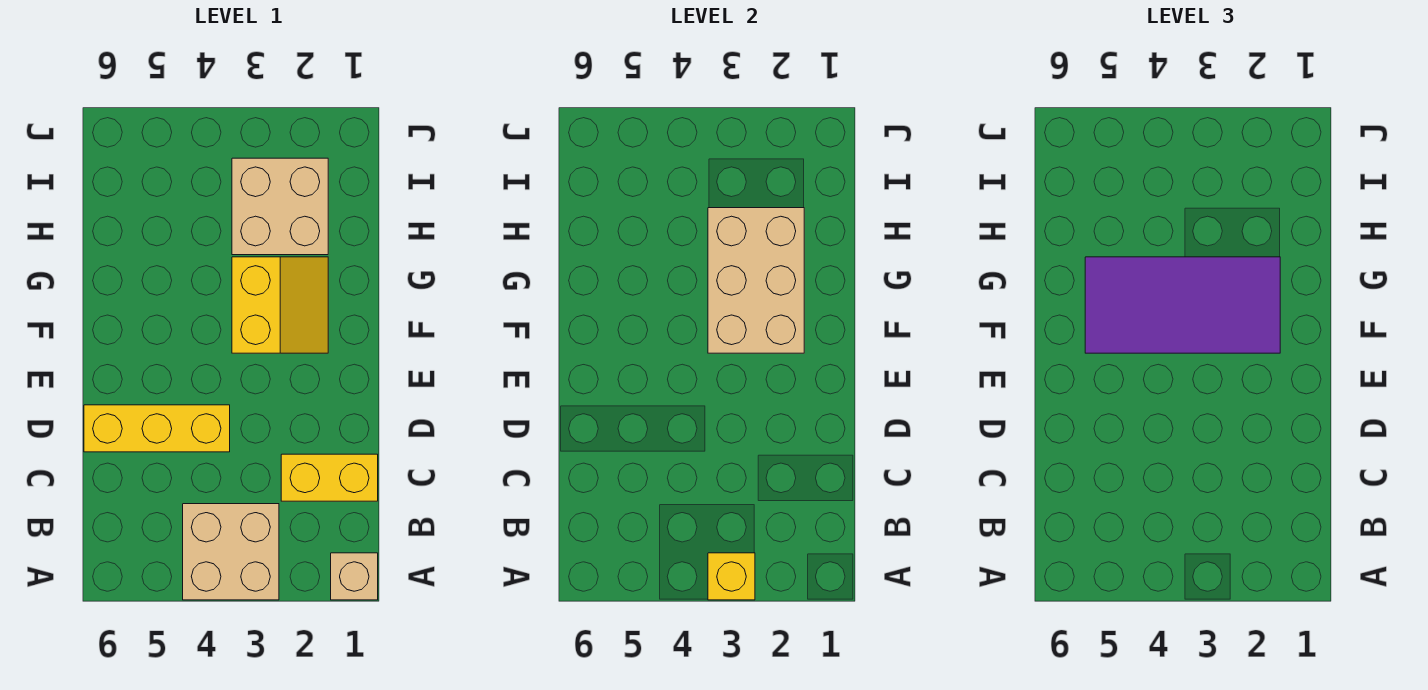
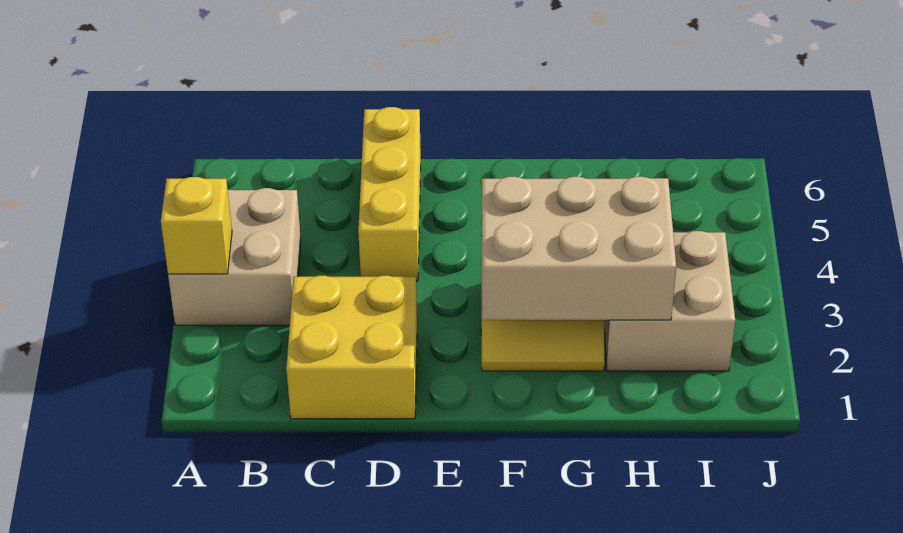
tan 1x1 brick [331,553,378,600] -> none
yellow 1x2 brick [281,454,378,501] -> yellow 2x2 brick [286,276,417,419]
purple 2x4 tile [1085,257,1280,353] -> none

